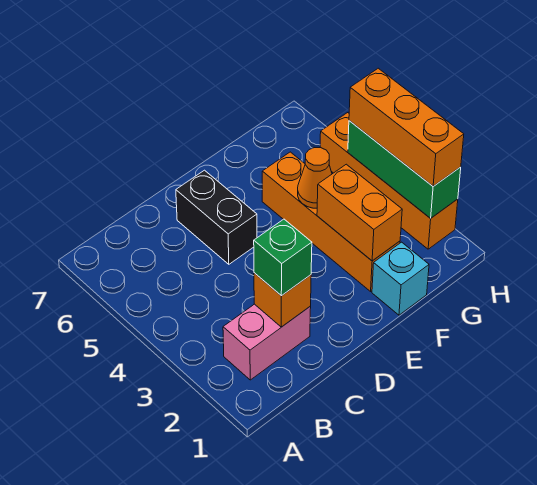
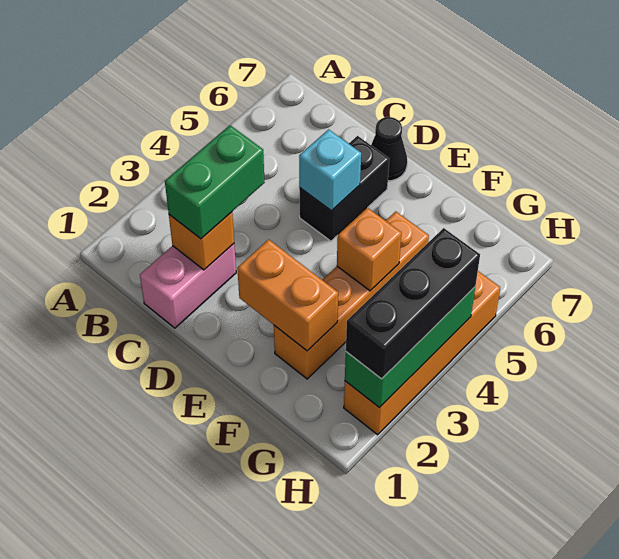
pink 1x2 brick [223,304,311,380] -> pink 1x2 brick turned to [140,244,236,328]
green 1x1 brick [254,219,312,296] -> green 1x2 brick [165,125,265,239]
none -> black 1x1 cone [371,117,407,181]
cyan 1x1 brick [372,242,429,315] -> cyan 1x1 brick moved to [299,129,361,211]
orange 1x2 brick [317,164,402,261] -> orange 1x2 brick turned to [237,239,338,351]
orange 1x1 cone [298,148,332,208] -> orange 1x1 brick [337,208,401,291]
orange 1x3 brick [349,68,464,186] -> black 1x3 brick [346,228,480,379]

